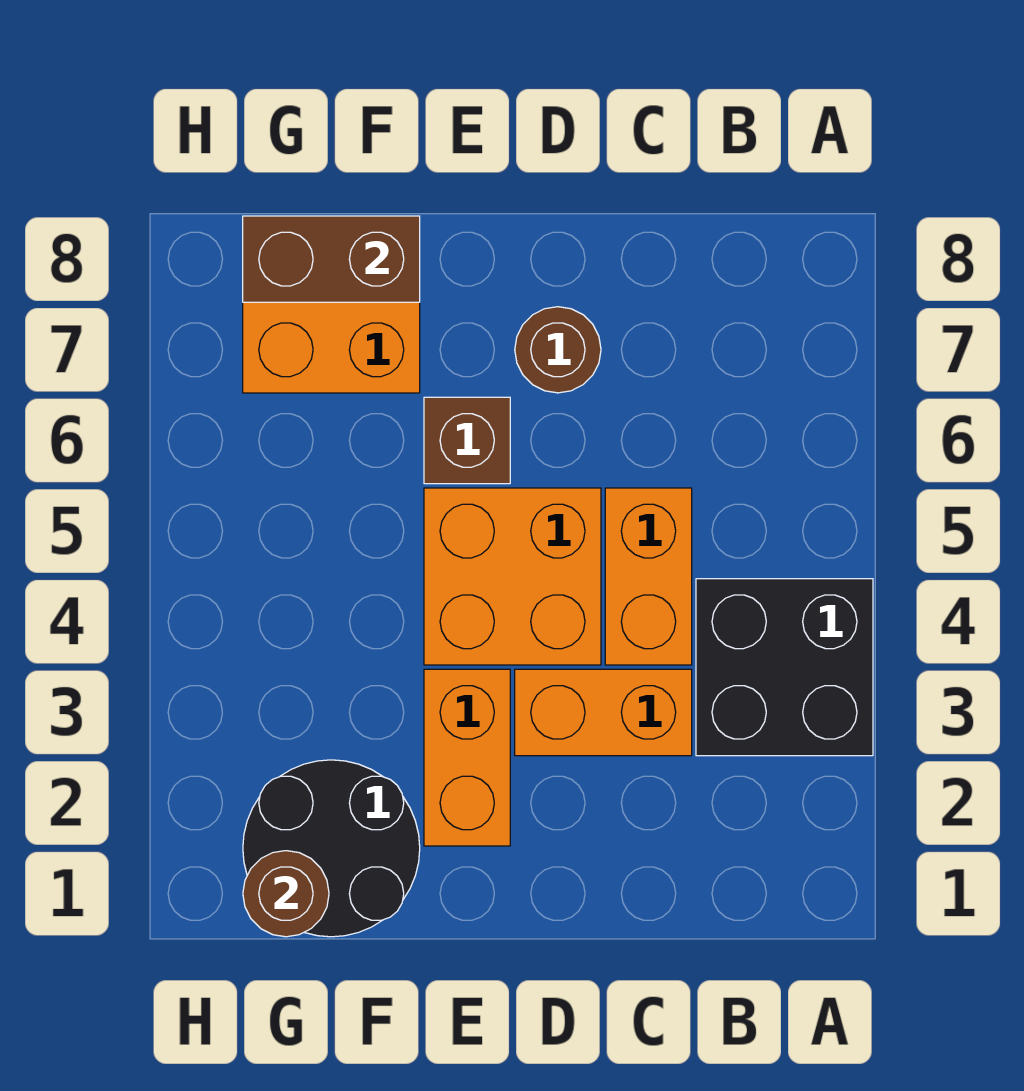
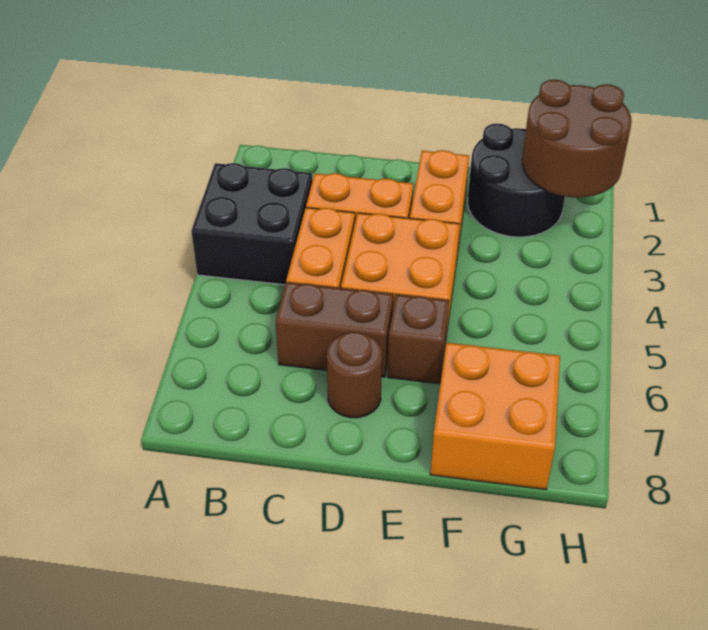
brown 1x2 brick [243,216,420,302] -> brown 1x2 brick moved to [276,282,393,377]
brown 1x1 round brick [243,851,329,937] -> brown 2x2 round brick [522,80,632,197]

